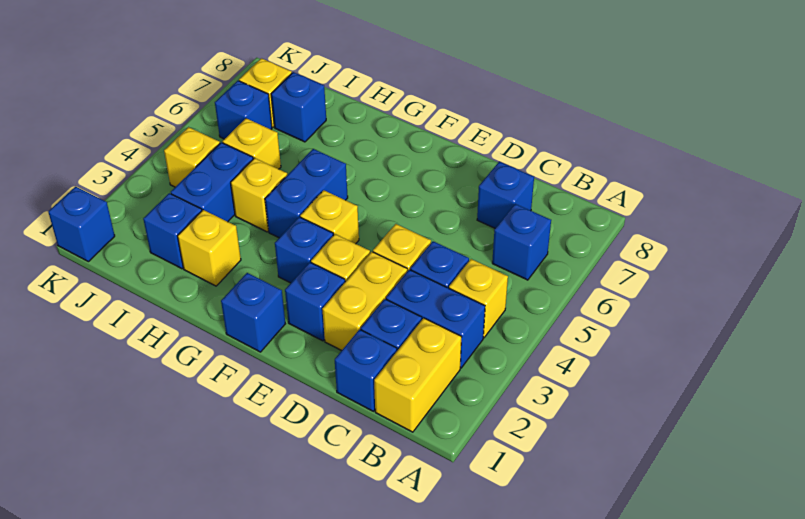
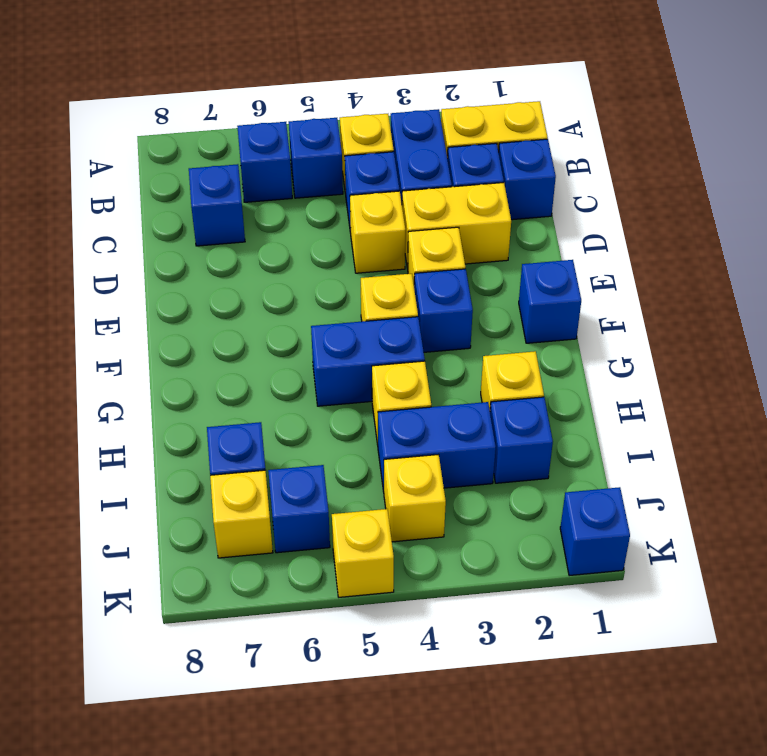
blue 1x1 brick [285,262,345,341] -> blue 1x1 brick moved to [289,118,343,198]
yellow 1x1 brick [223,118,281,169] -> yellow 1x1 brick moved to [332,509,394,597]

